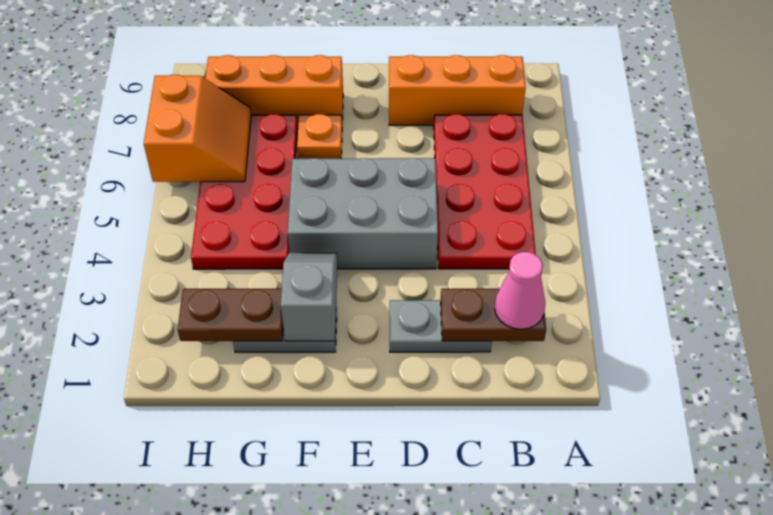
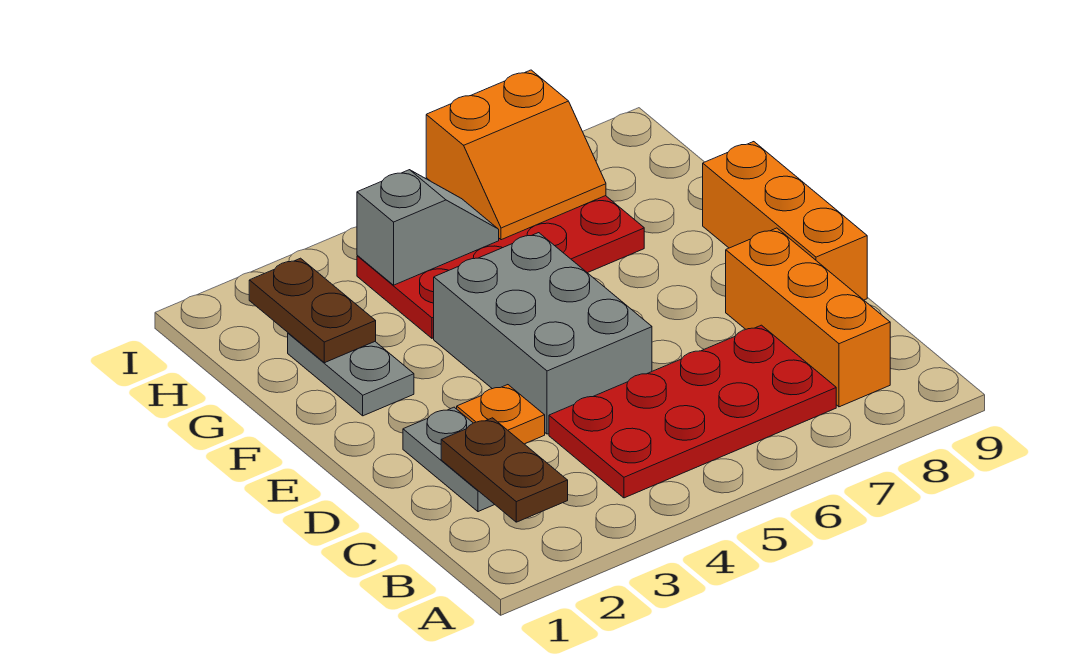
pink 1x1 cone [495,252,545,329] -> none
grey 1x2 slope [281,253,337,341] -> grey 1x2 slope moved to [357,170,499,285]
orange 1x1 plate [297,114,342,159] -> orange 1x1 plate moved to [457,385,545,444]
orange 1x3 brick [205,55,343,125] -> orange 1x3 brick moved to [703,142,867,300]

